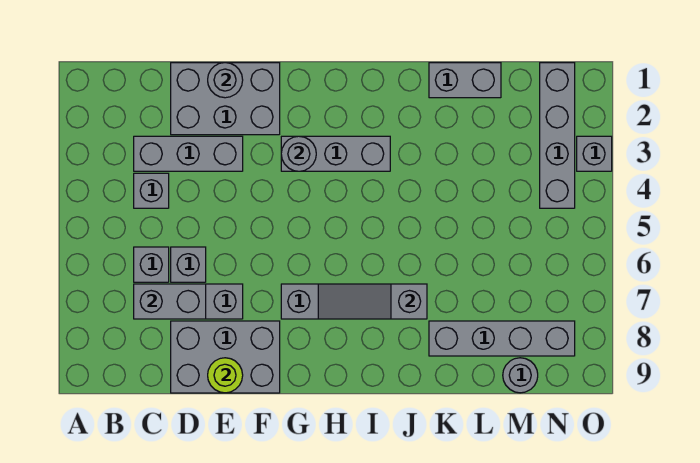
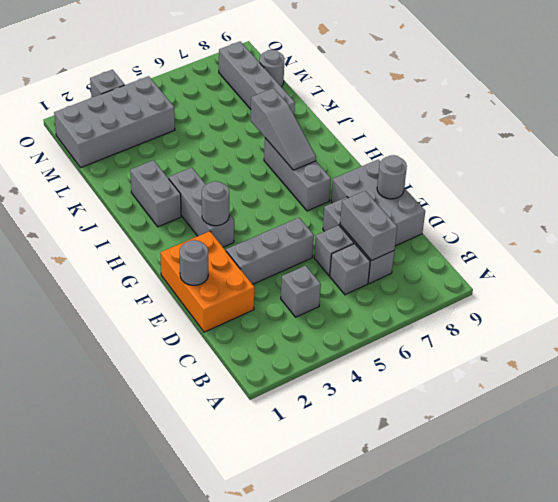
grey 1x3 brick [134,136,243,171] -> grey 1x3 brick turned to [226,218,314,284]
grey 2x3 brick [171,63,280,135] -> orange 2x3 brick [160,231,254,332]
lime 1x1 round brick [208,358,243,393] -> grey 1x1 round brick [377,155,407,199]
grey 1x2 brick [429,63,501,98] -> grey 1x2 brick moved to [130,160,181,227]
grey 1x4 brick [540,63,575,208] -> grey 2x4 brick [54,76,175,168]

